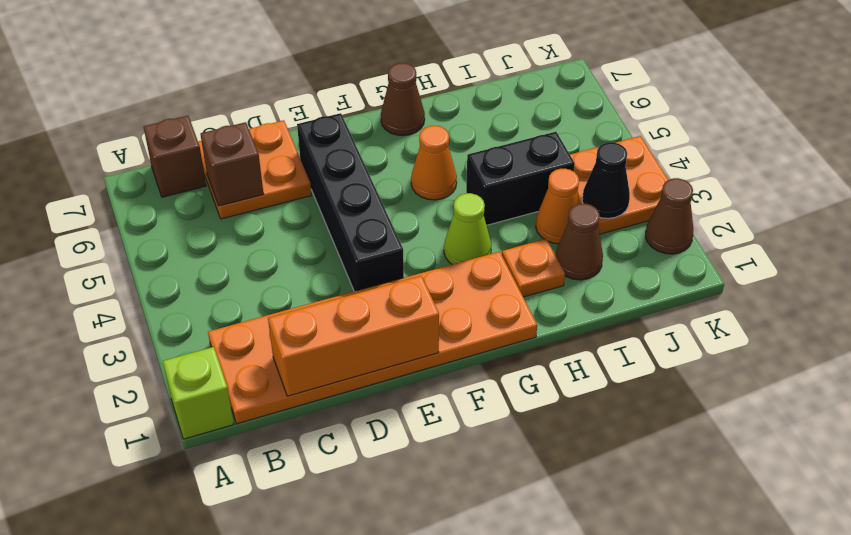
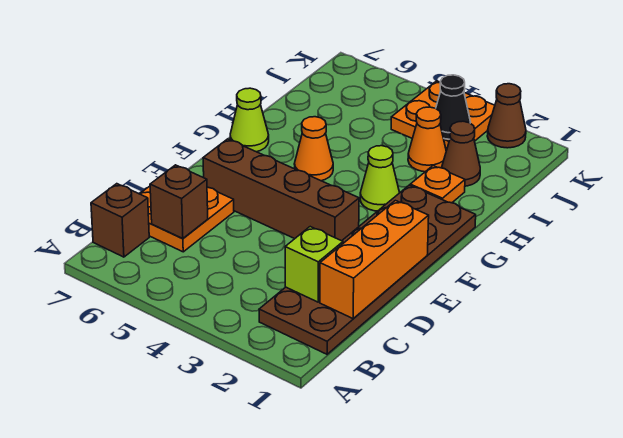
lime 1x1 brick [163,347,234,439] -> lime 1x1 brick moved to [285,227,343,302]
orange 2x6 plate [208,252,537,424] -> brown 2x6 plate [259,185,476,354]
black 1x4 brick [297,113,404,291] -> brown 1x4 brick [203,139,359,241]
brown 1x1 cone [381,63,425,136] -> lime 1x1 cone [230,88,269,152]
black 1x2 brick [466,132,575,225] -> none

